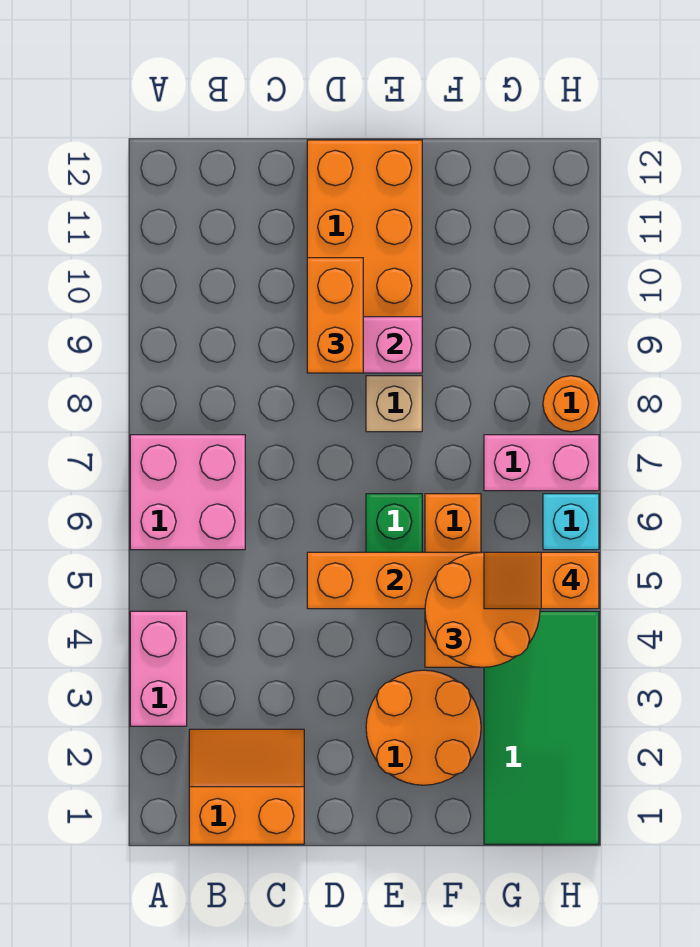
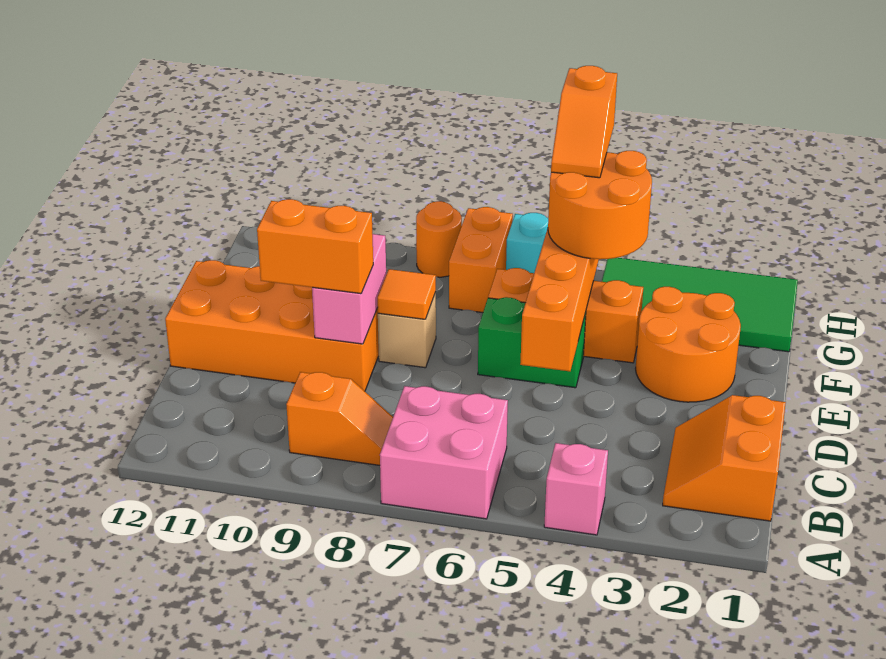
pink 1x2 brick [130,611,187,726] -> pink 1x1 brick [544,443,608,535]
none -> orange 1x2 slope [286,372,393,465]
none -> orange 1x1 tile [377,269,436,319]
pink 1x2 brick [484,435,599,491] -> orange 1x2 brick [449,207,513,313]

